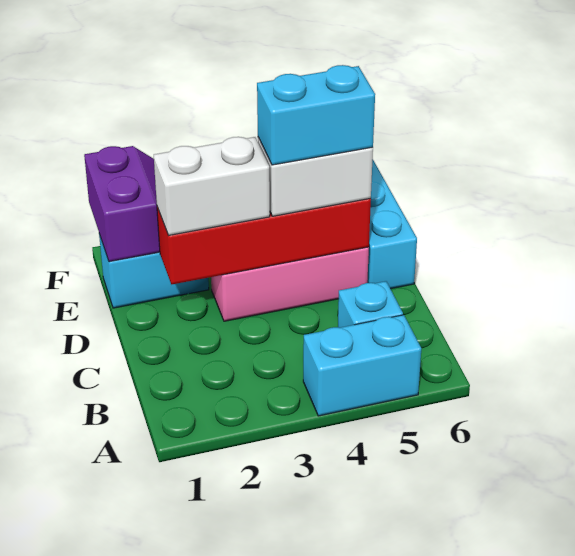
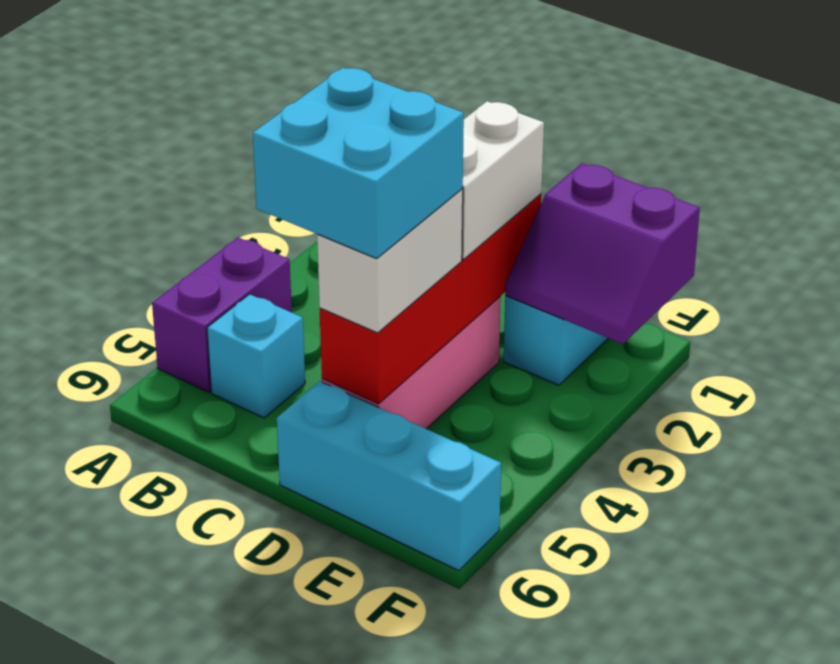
cyan 1x2 brick [303,315,422,416] -> purple 1x2 brick [152,237,292,392]
cyan 1x2 brick [257,65,375,165] -> cyan 2x2 brick [253,68,464,259]

